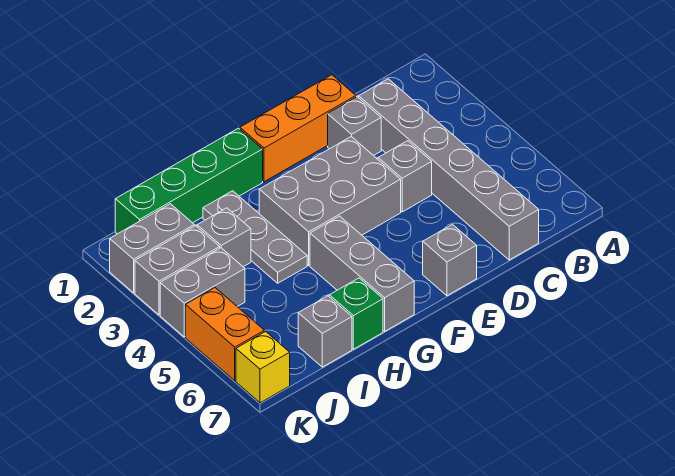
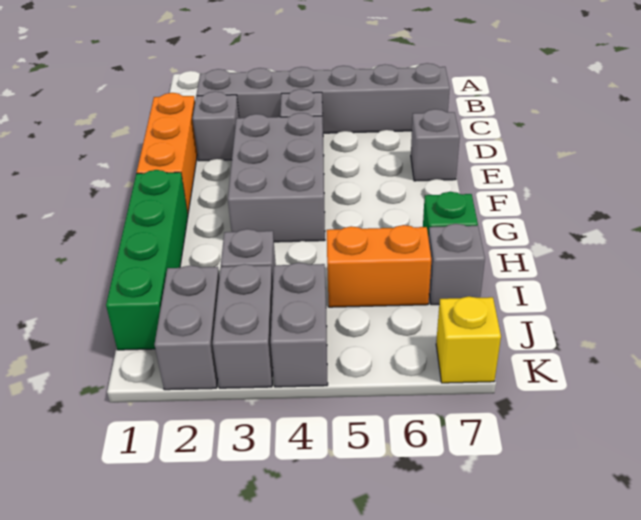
grey 1x3 brick [310,216,414,331] -> none
grey 1x3 plate [203,191,307,283] -> none
orange 1x2 brick [185,288,264,381] -> orange 1x2 brick moved to [327,225,431,307]

